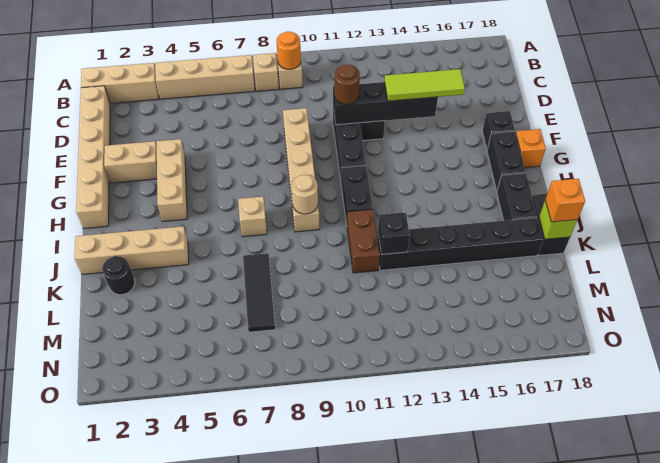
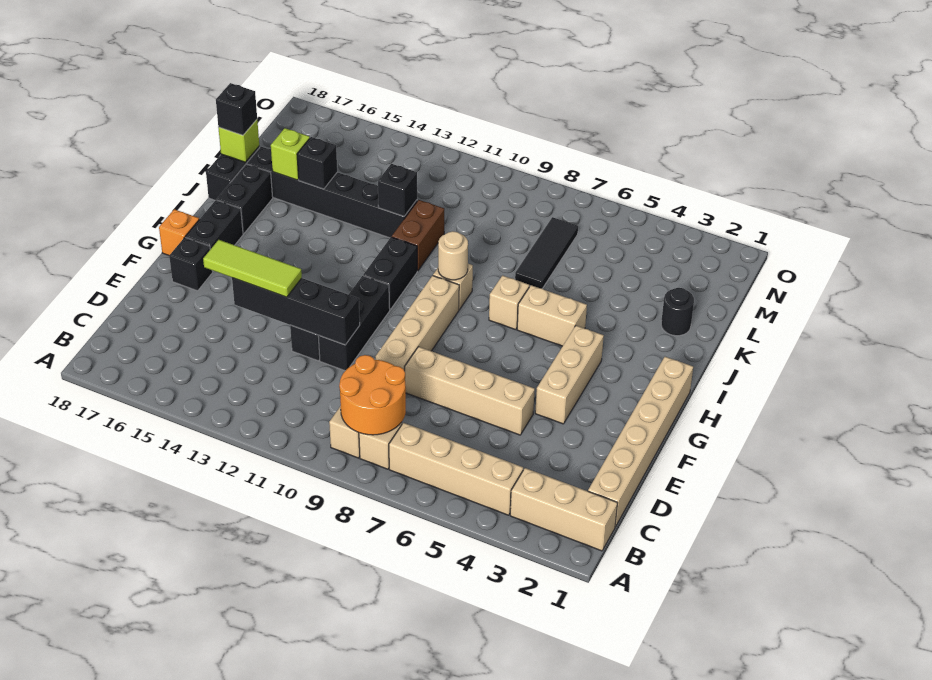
orange 1x1 round brick [277,31,301,69] -> orange 2x2 round brick [339,355,406,435]
brown 1x1 round brick [334,65,360,104] -> none
tan 1x2 brick [104,141,157,183] -> tan 1x2 brick moved to [517,285,587,346]
tan 1x4 brick [75,226,189,275] -> tan 1x4 brick moved to [405,347,535,435]
none -> black 1x1 brick [297,137,337,189]
none -> lime 1x1 brick [271,128,310,180]
orange 1x1 brick [545,179,585,222] -> black 1x1 brick [216,83,257,135]

